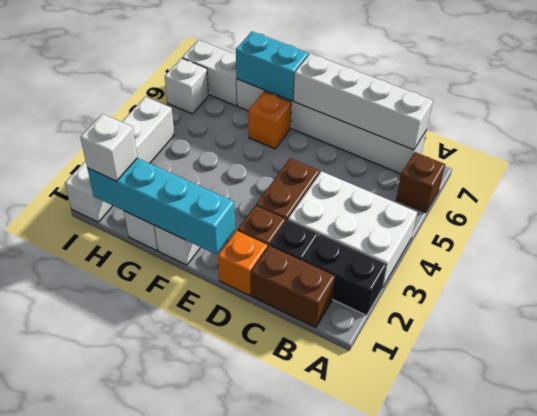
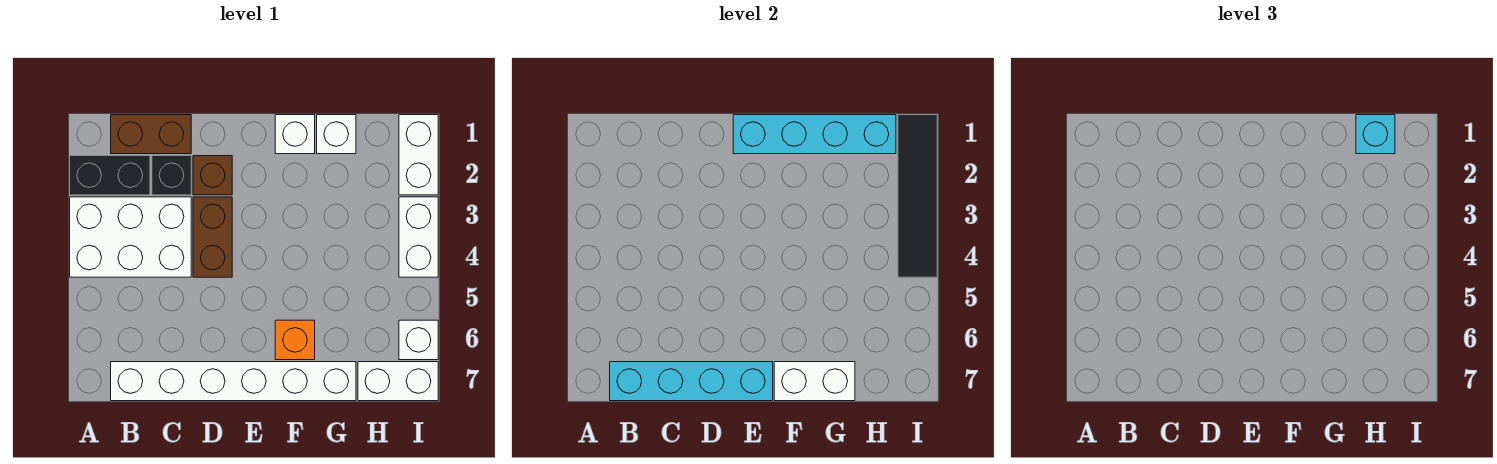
brown 1x1 brick [396,152,445,213] -> none
white 1x4 brick [294,53,433,150] -> cyan 1x4 brick [610,362,773,401]
orange 1x1 brick [218,231,268,295] -> none
cyan 1x2 brick [236,31,309,101] -> white 1x2 brick [774,362,855,401]
white 1x1 brick [80,114,138,181] -> cyan 1x1 brick [1356,115,1395,154]
none -> black 1x4 tile [898,115,937,277]

